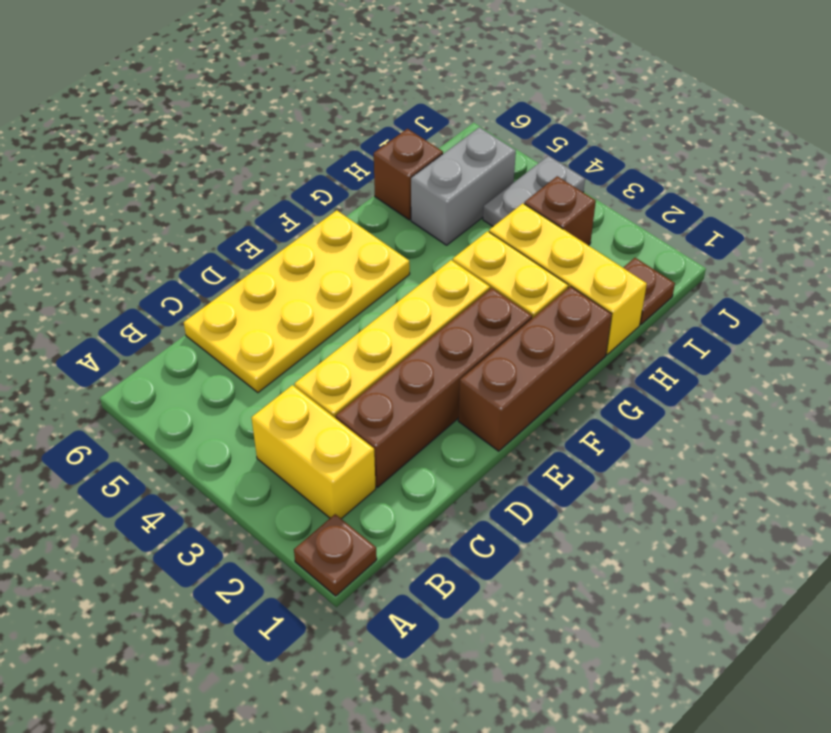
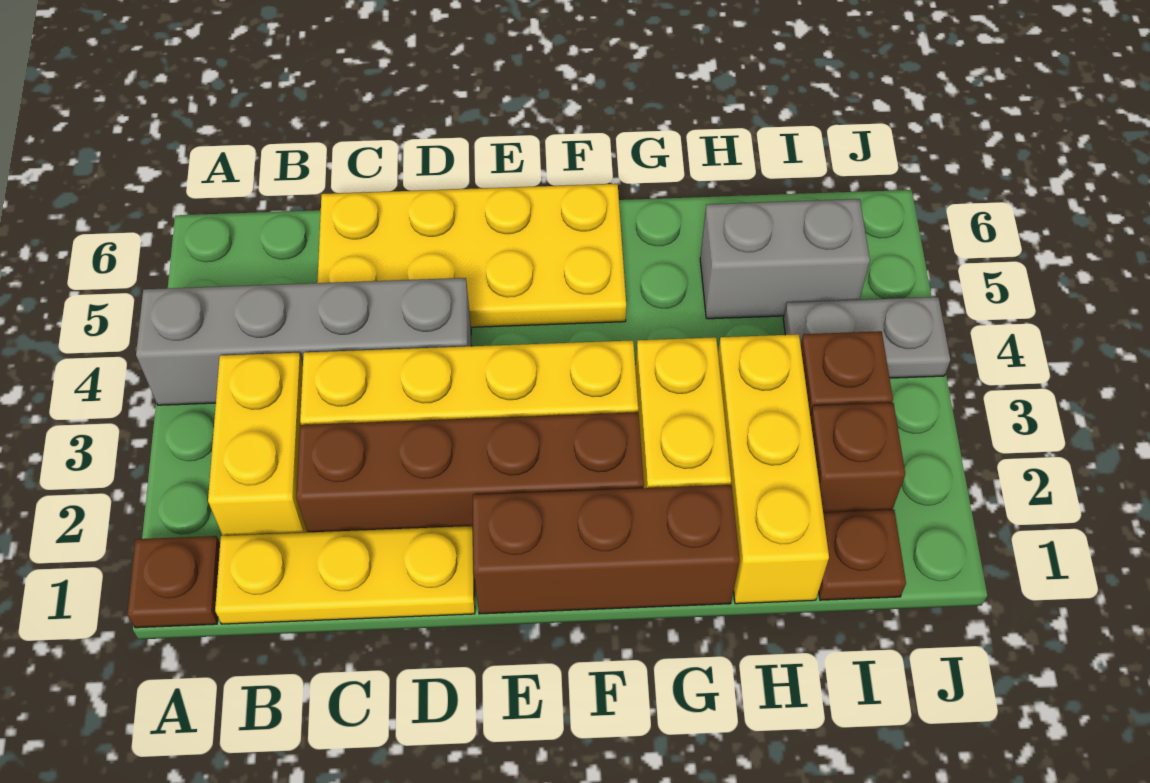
none -> grey 1x4 brick [136,278,471,405]
none -> yellow 1x3 plate [215,526,475,624]
brown 1x1 brick [374,129,443,220] -> brown 1x1 brick moved to [810,403,905,512]

